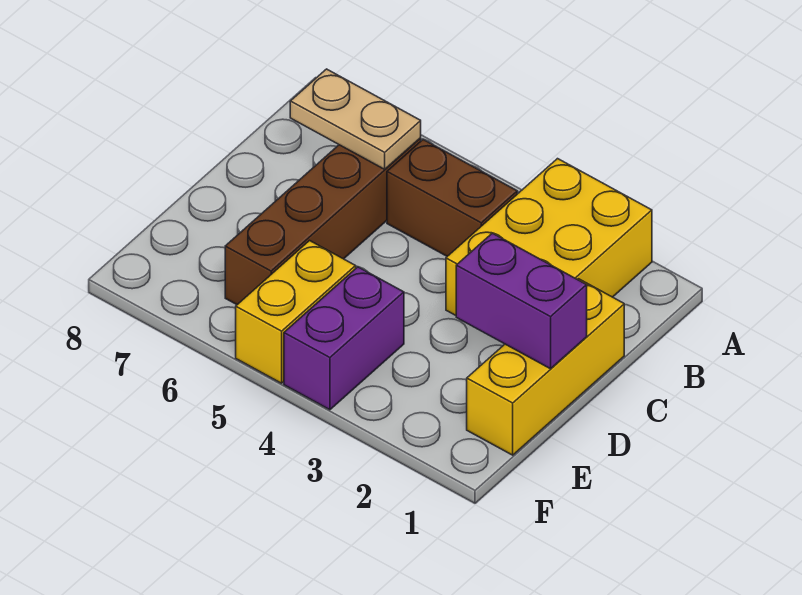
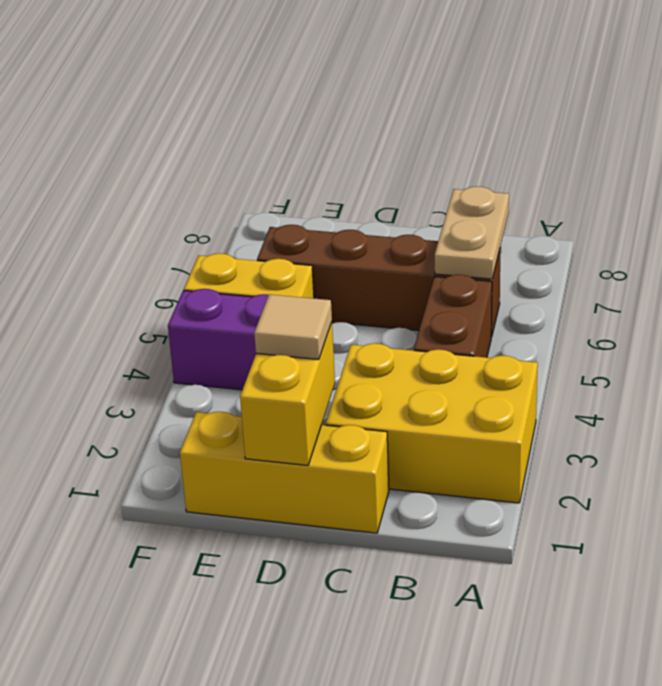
purple 1x2 brick [456,233,587,369] -> yellow 1x2 brick [240,323,335,465]
none -> tan 1x1 tile [254,294,332,359]

